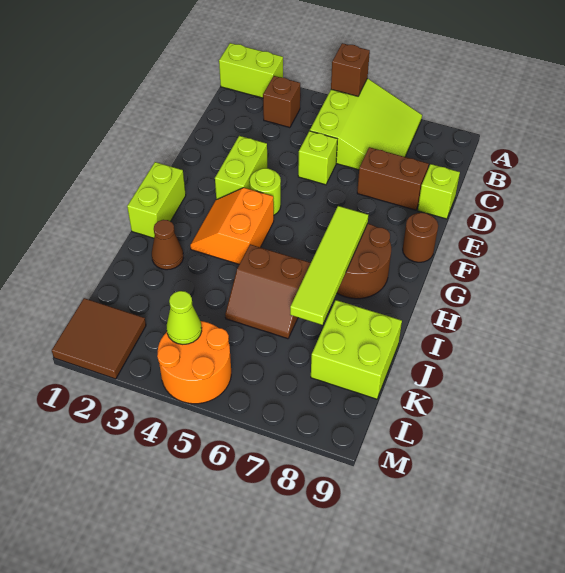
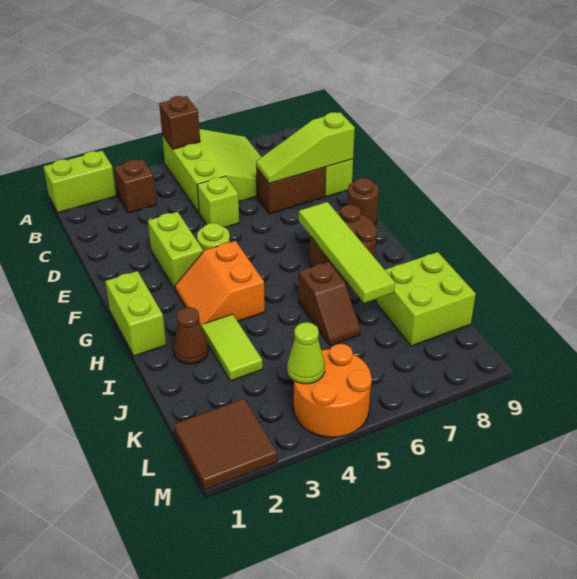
none -> lime 1x3 slope [256,112,355,183]
none -> lime 1x2 tile [201,314,263,381]
brown 2x2 slope [225,244,311,339] -> brown 1x2 slope [298,262,360,346]

